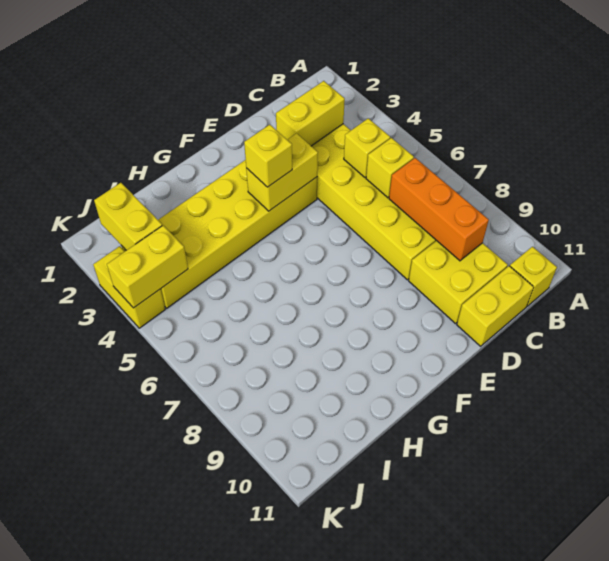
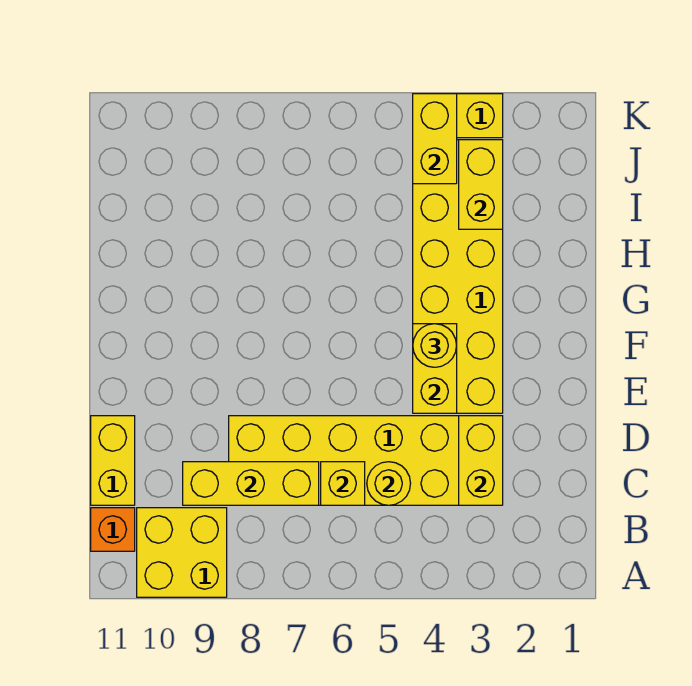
yellow 1x1 brick [510,247,557,306] -> orange 1x1 brick [91,508,135,551]
yellow 1x1 brick [344,118,390,177] -> yellow 1x1 round brick [367,462,411,505]
orange 1x3 brick [389,158,489,261] -> yellow 1x3 brick [183,462,319,505]
yellow 2x2 brick [409,241,508,324] -> yellow 2x2 brick moved to [137,508,227,597]
yellow 1x1 brick [244,125,292,187] -> yellow 1x1 round brick [413,324,457,367]
yellow 1x2 brick [94,183,162,250] -> yellow 1x2 brick turned to [459,140,503,229]

